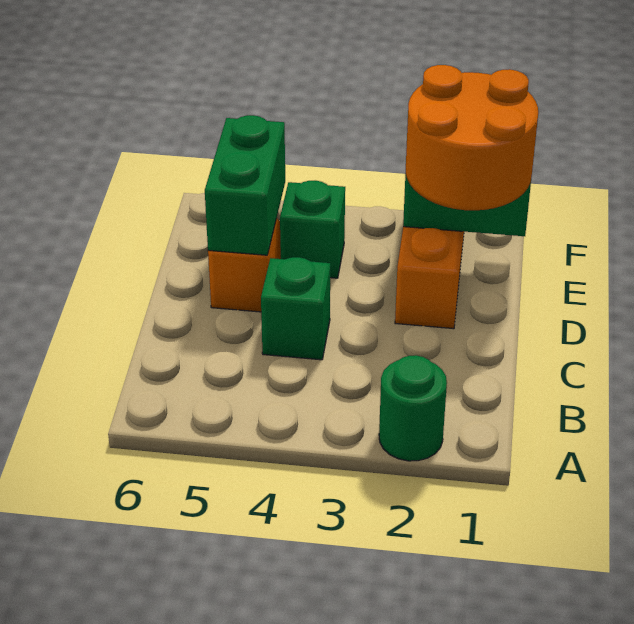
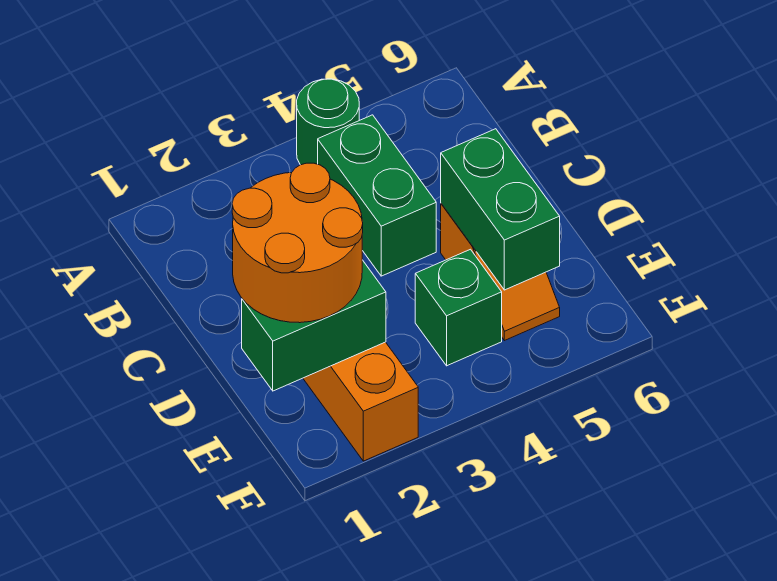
green 1x1 round brick [379,355,447,461] -> green 1x1 round brick moved to [297,79,359,165]
green 1x1 brick [261,257,330,360] -> green 1x2 brick [318,115,436,276]

